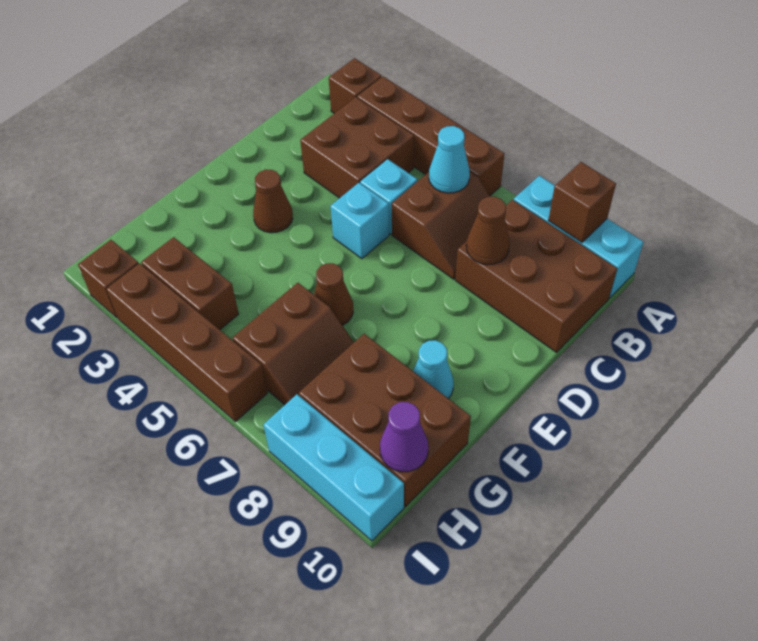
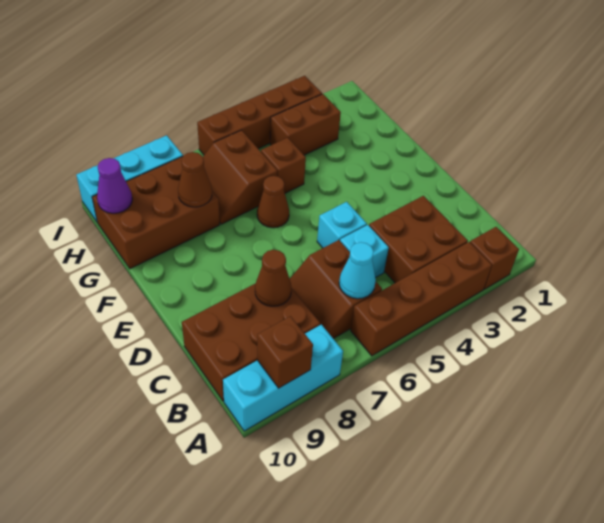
brown 1x1 cone [253,170,293,233] -> brown 1x1 cone moved to [178,152,212,207]
cyan 1x1 cone [413,340,454,399] -> none
brown 1x1 brick [78,240,139,318] -> brown 1x1 brick moved to [261,138,306,193]

